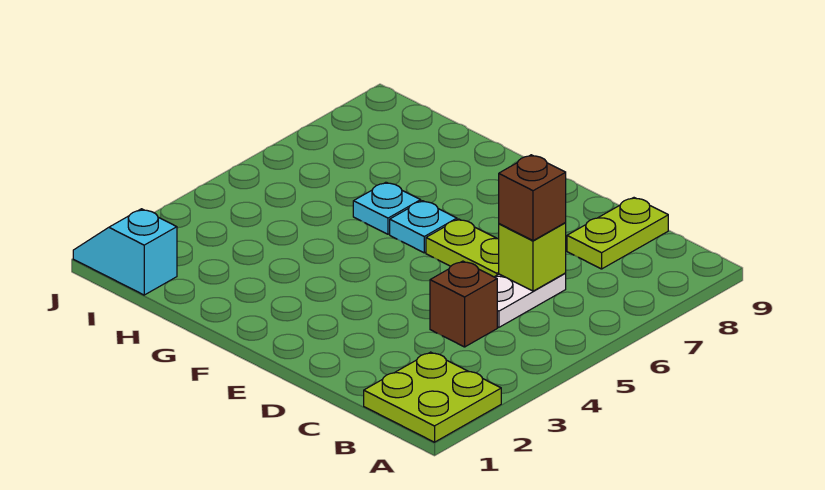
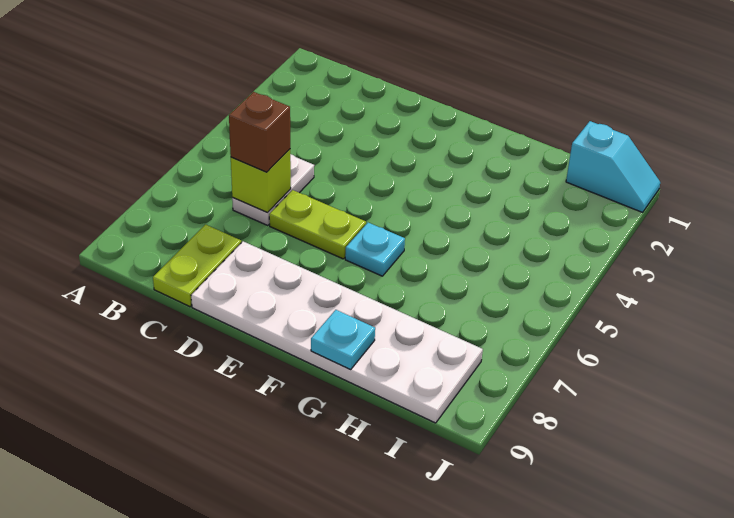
lime 2x2 plate [364,352,501,442] -> none
brown 1x1 brick [430,261,497,347] -> none
none -> white 2x6 plate [191,241,483,423]
cyan 1x1 plate [353,182,421,234] -> cyan 1x1 plate moved to [311,310,375,369]

